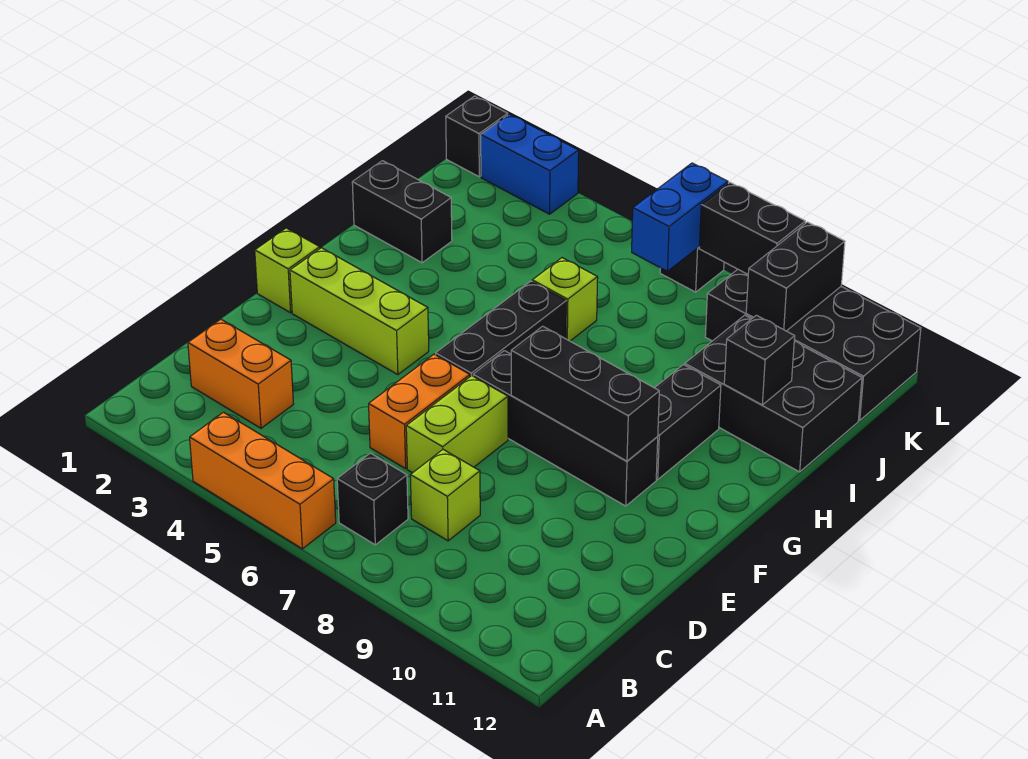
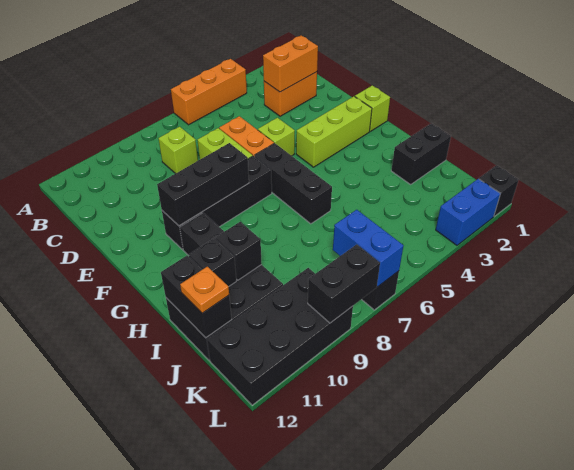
black 1x1 brick [337,453,408,545] -> black 1x1 brick moved to [216,222,262,280]
none -> orange 1x2 brick [263,35,318,92]
lime 1x1 brick [532,258,598,341] -> lime 1x1 brick moved to [258,118,295,156]
none -> orange 1x1 plate [180,267,229,313]
black 1x2 brick [746,222,845,331] -> black 1x2 brick moved to [161,255,232,338]

